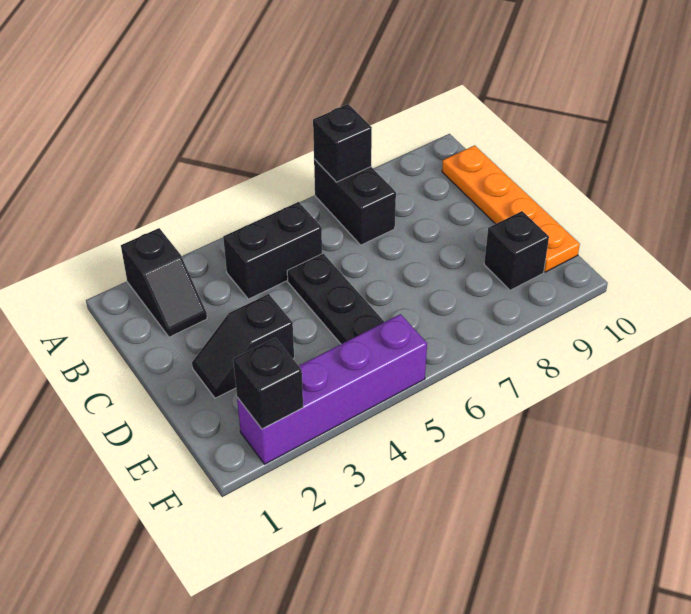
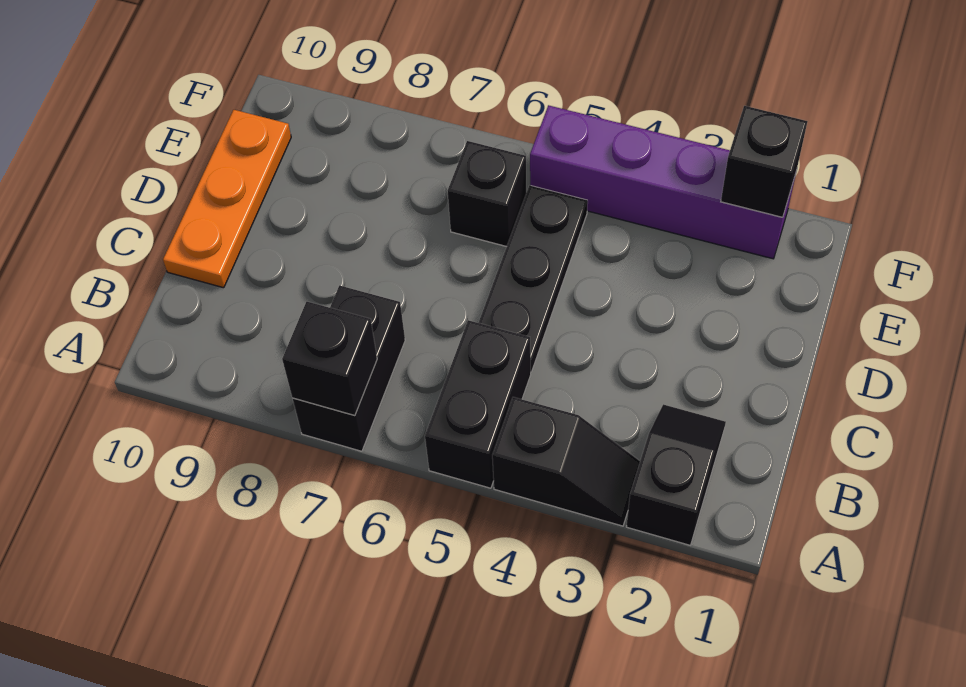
black 1x2 brick [223,202,322,299] -> black 1x2 brick turned to [425,320,531,488]
orange 1x4 plate [442,145,580,272] -> orange 1x3 plate [163,110,291,288]
black 1x2 slope [192,294,294,398] -> black 1x2 slope moved to [492,397,640,526]
black 1x1 brick [484,211,549,290] -> black 1x1 brick moved to [448,141,526,247]

